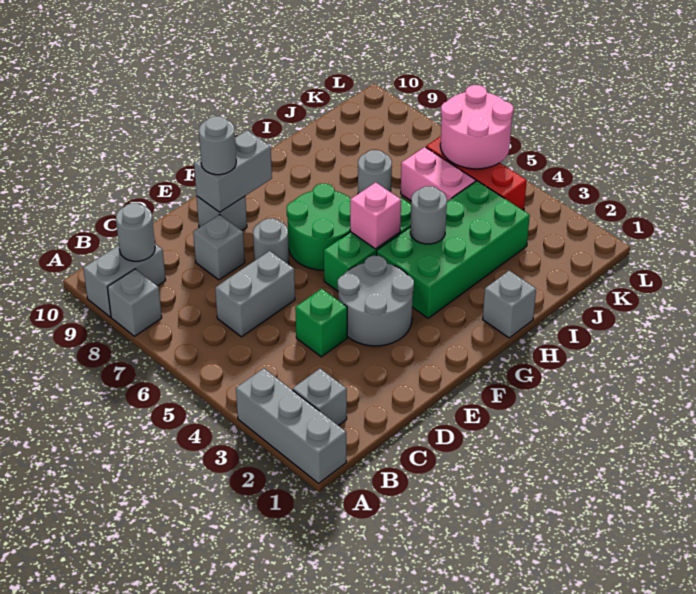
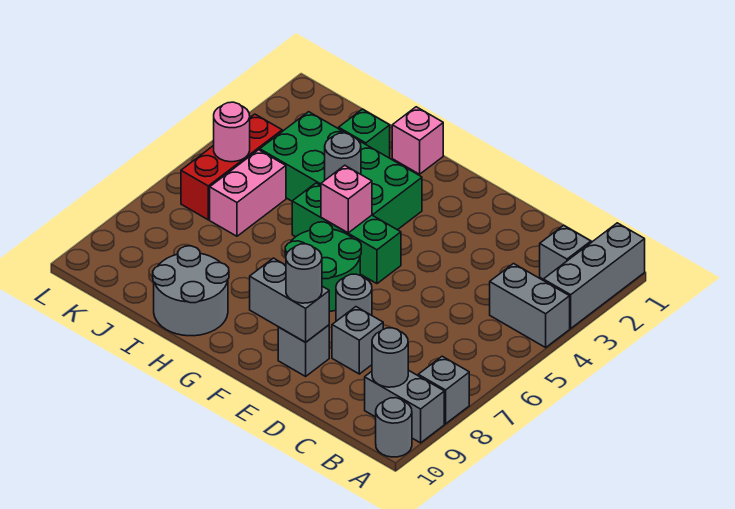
grey 1x2 brick [215,251,295,337] -> grey 1x2 brick moved to [490,264,570,347]
green 1x1 brick [295,289,347,357] -> green 1x1 brick moved to [339,109,390,158]
grey 2x2 round brick [338,256,414,346] -> grey 2x2 round brick moved to [153,246,229,336]
grey 1x1 brick [483,271,536,338] -> pink 1x1 brick [392,107,443,174]
grey 1x1 round brick [358,150,392,194] -> grey 1x1 round brick moved to [376,398,412,457]
pink 2x2 round brick [440,85,513,169] -> pink 1x1 round brick [214,102,250,162]

